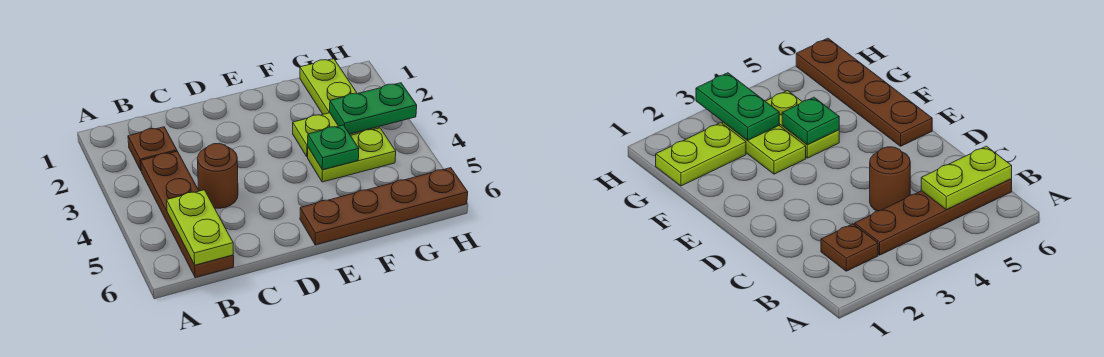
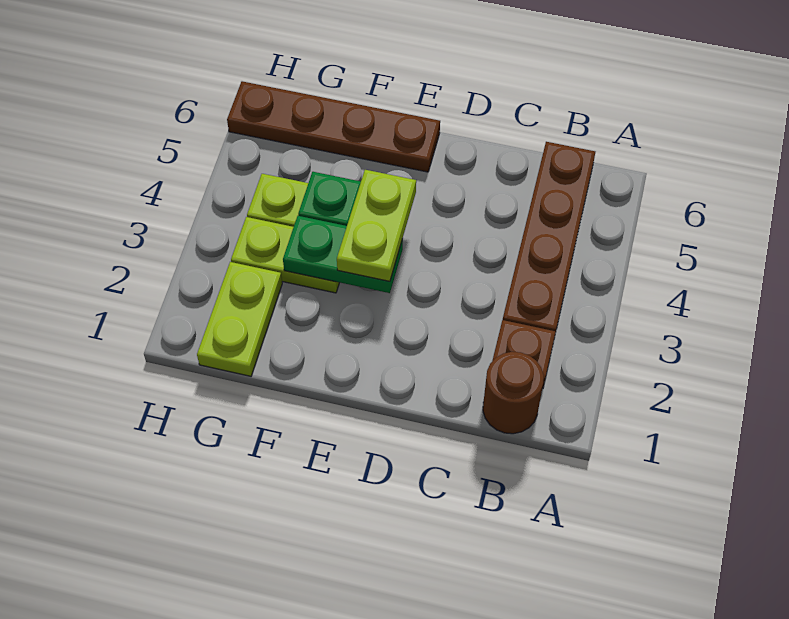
lime 1x2 plate [167,190,233,265] -> lime 1x2 plate moved to [337,170,416,281]
brown 1x1 round brick [197,143,238,208] -> brown 1x1 round brick moved to [483,352,544,434]
green 1x2 plate [330,83,417,134] -> green 1x2 plate moved to [283,216,403,293]

